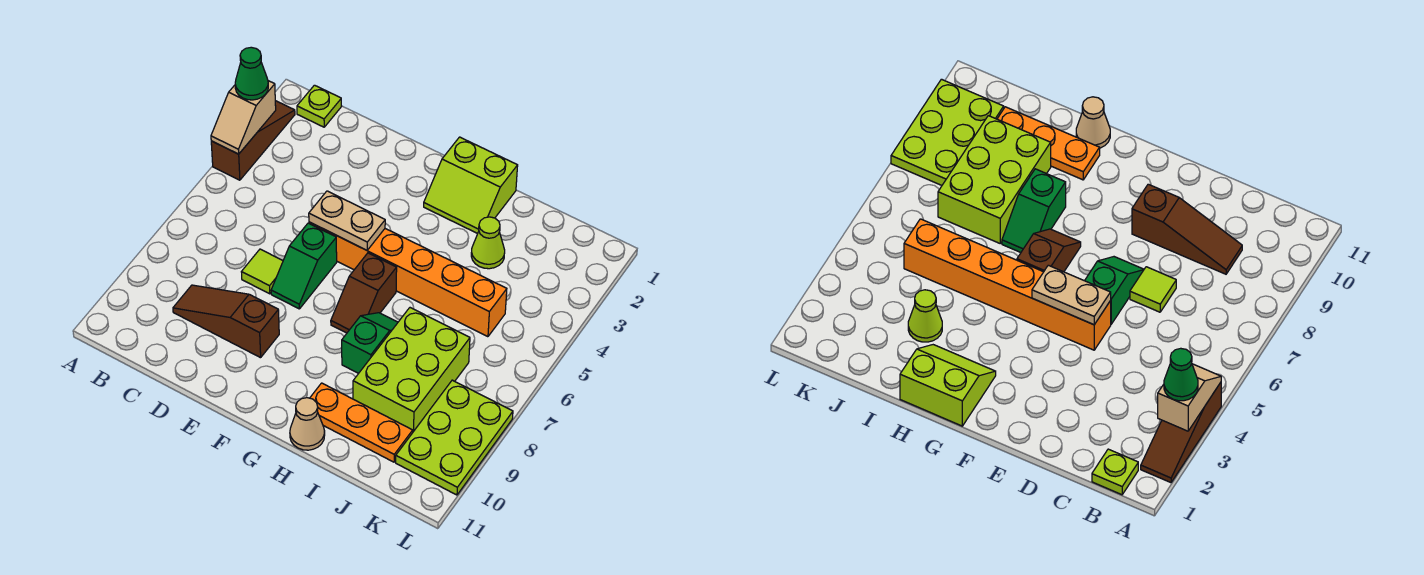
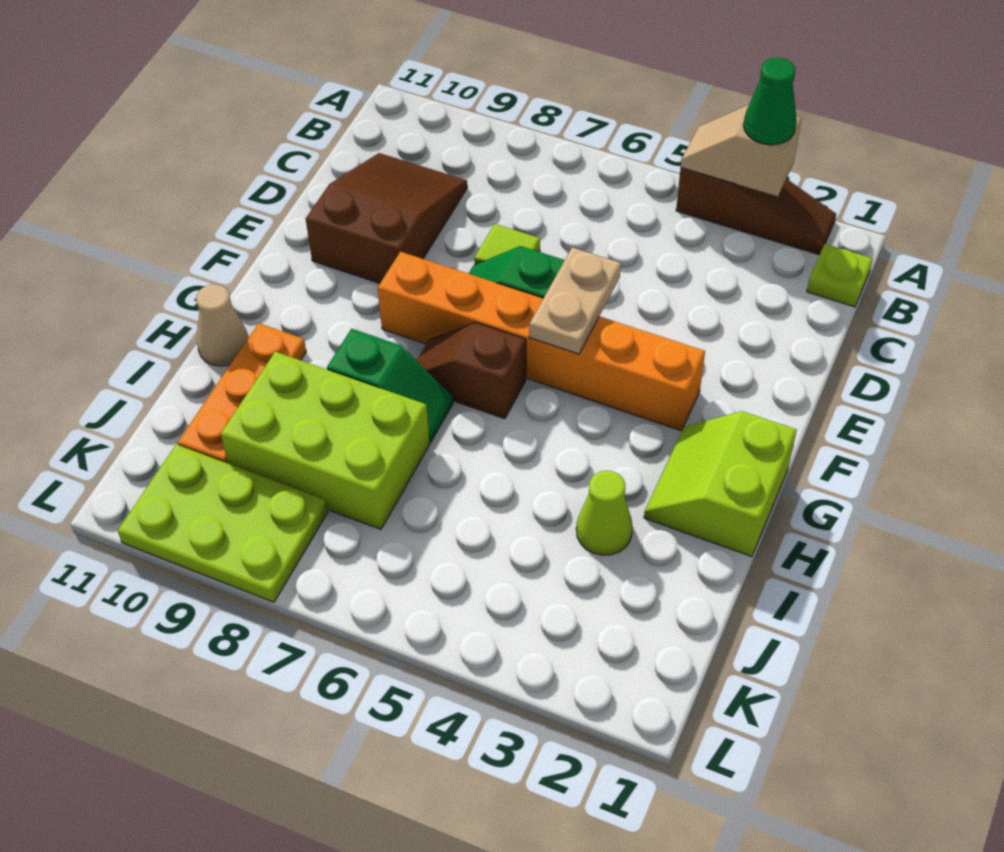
brown 1x3 slope [173,285,279,358] -> brown 2x3 slope [306,153,467,283]
orange 1x6 brick [309,222,507,337] -> orange 1x6 brick turned to [378,252,705,431]

